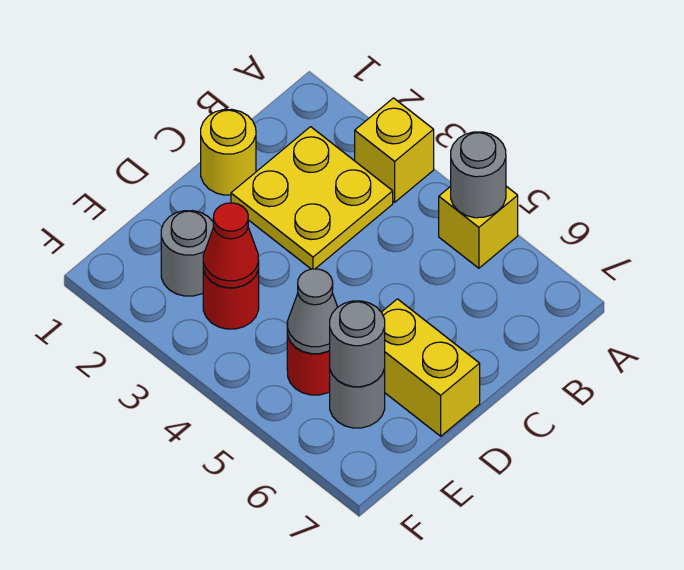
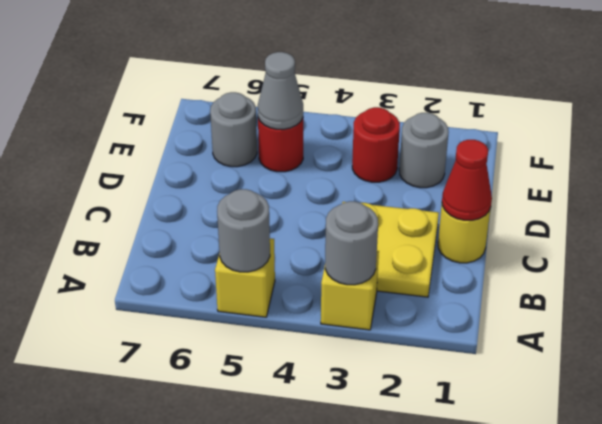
yellow 1x2 brick [382,299,480,436] -> none
red 1x1 cone [203,203,259,288] -> red 1x1 cone moved to [442,140,492,220]
grey 1x1 round brick [330,301,385,387] -> grey 1x1 round brick moved to [325,201,378,285]

